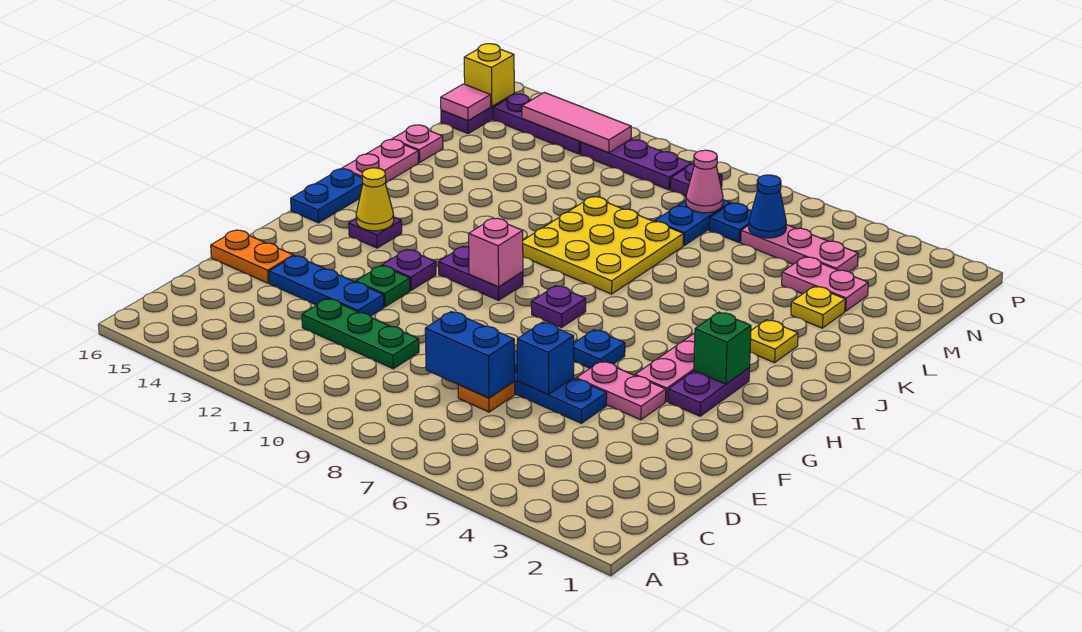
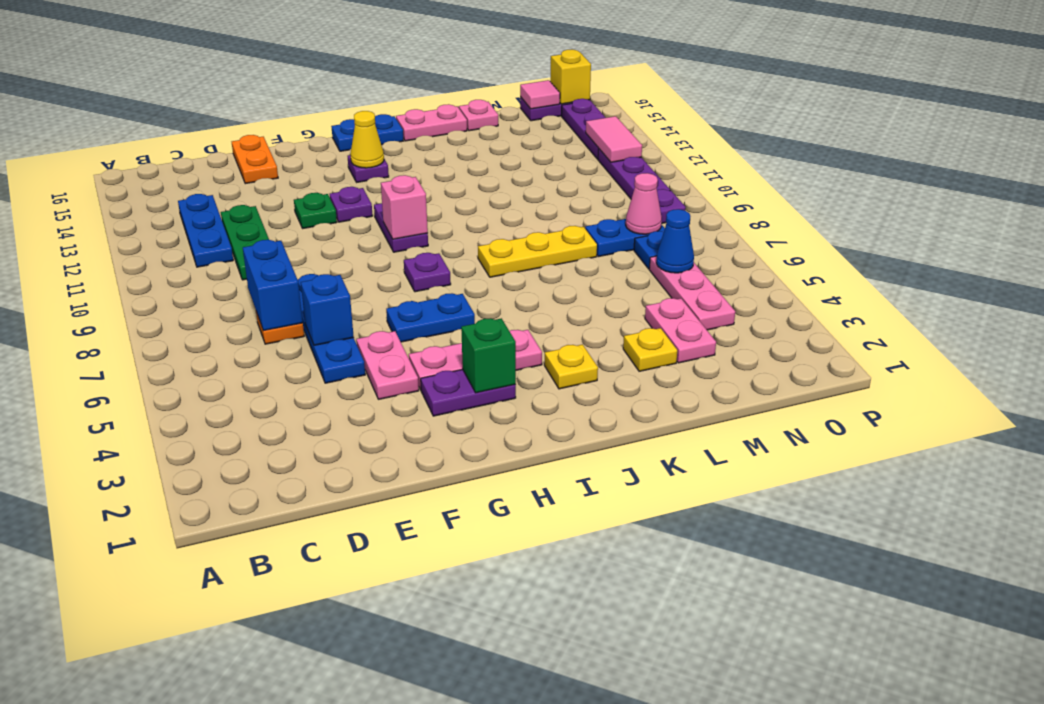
blue 1x3 plate [269,256,384,316] -> blue 1x3 plate moved to [178,194,233,267]
blue 1x1 plate [574,330,625,368] -> blue 1x2 plate [386,293,475,342]
yellow 3x3 plate [523,197,683,294] -> yellow 1x3 plate [478,226,597,277]
pink 1x3 tile [522,93,631,153] -> pink 1x2 tile [586,116,642,162]

